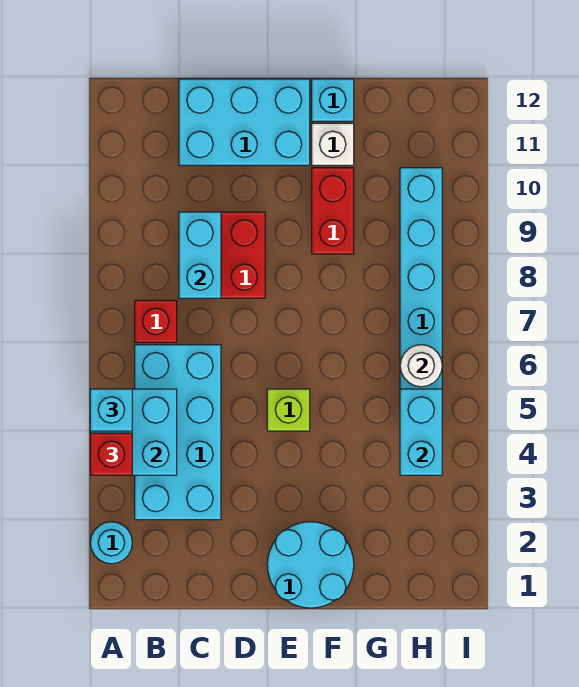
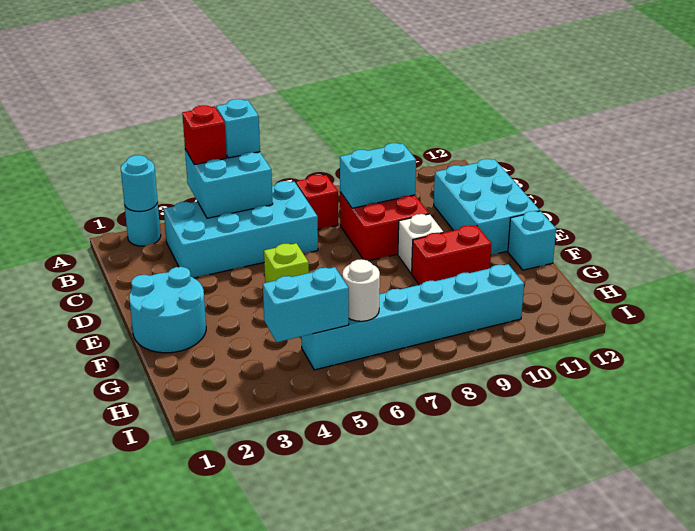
none -> cyan 1x1 round brick [121,155,158,212]
white 1x1 brick [312,123,354,165] -> white 1x1 brick moved to [398,214,443,273]

